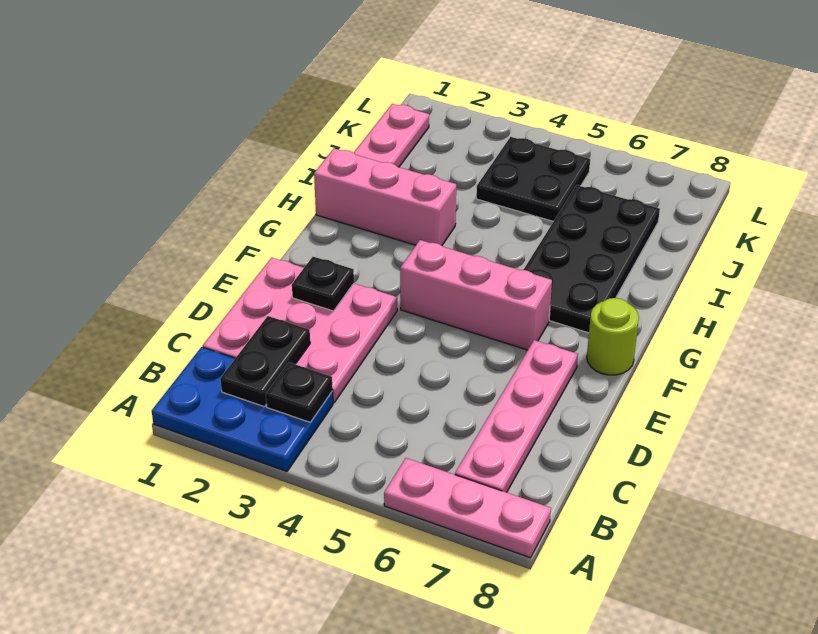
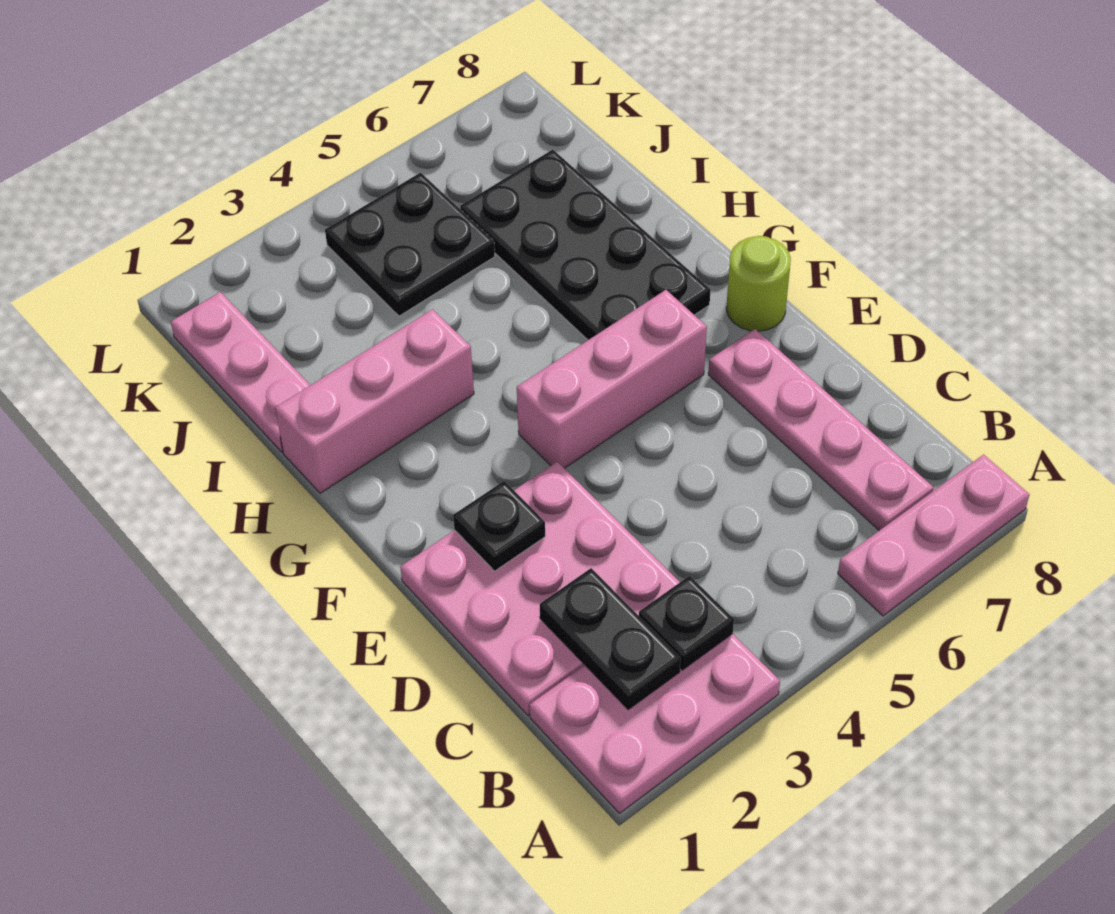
blue 2x3 plate [152,347,333,471] -> pink 2x3 plate [530,634,780,814]

